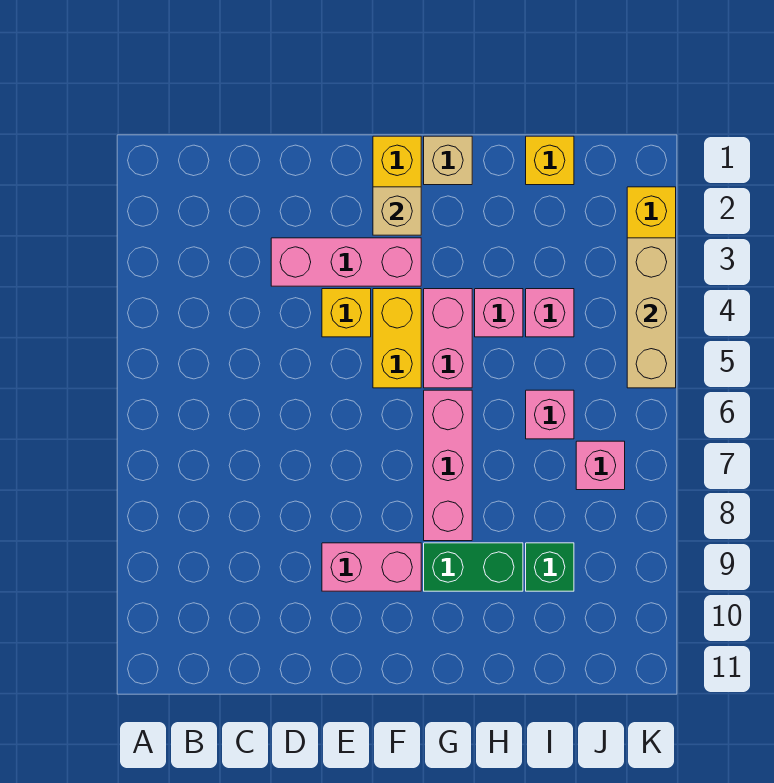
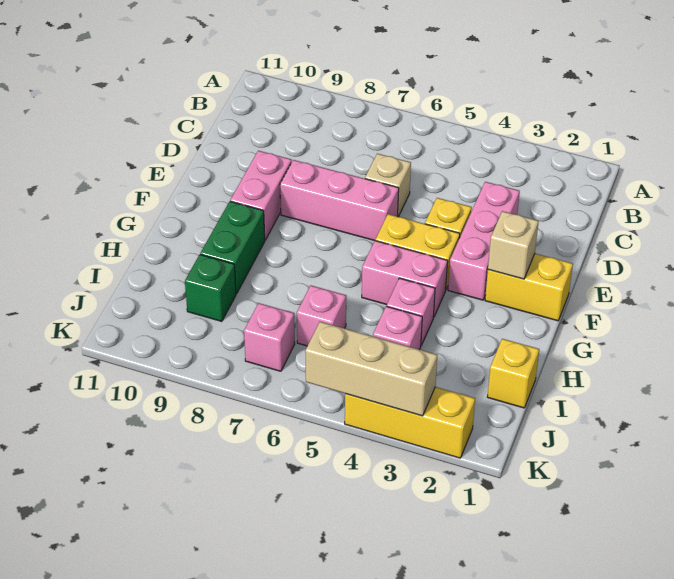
tan 1x1 brick [424,136,472,185] -> tan 1x1 brick moved to [365,154,411,217]
pink 1x3 brick [424,390,472,541] -> pink 1x3 brick moved to [280,160,399,241]

